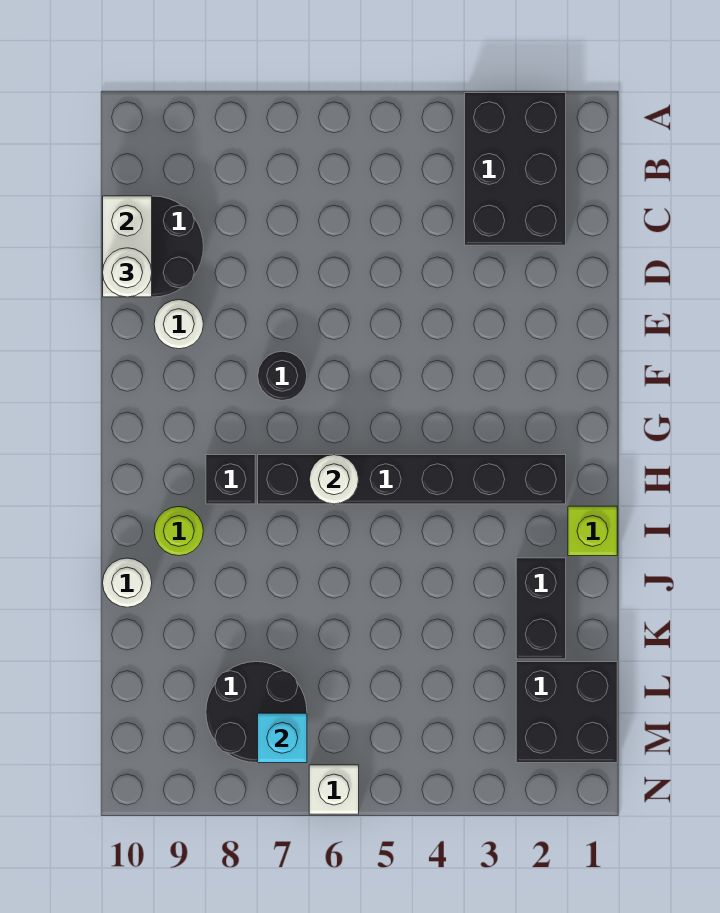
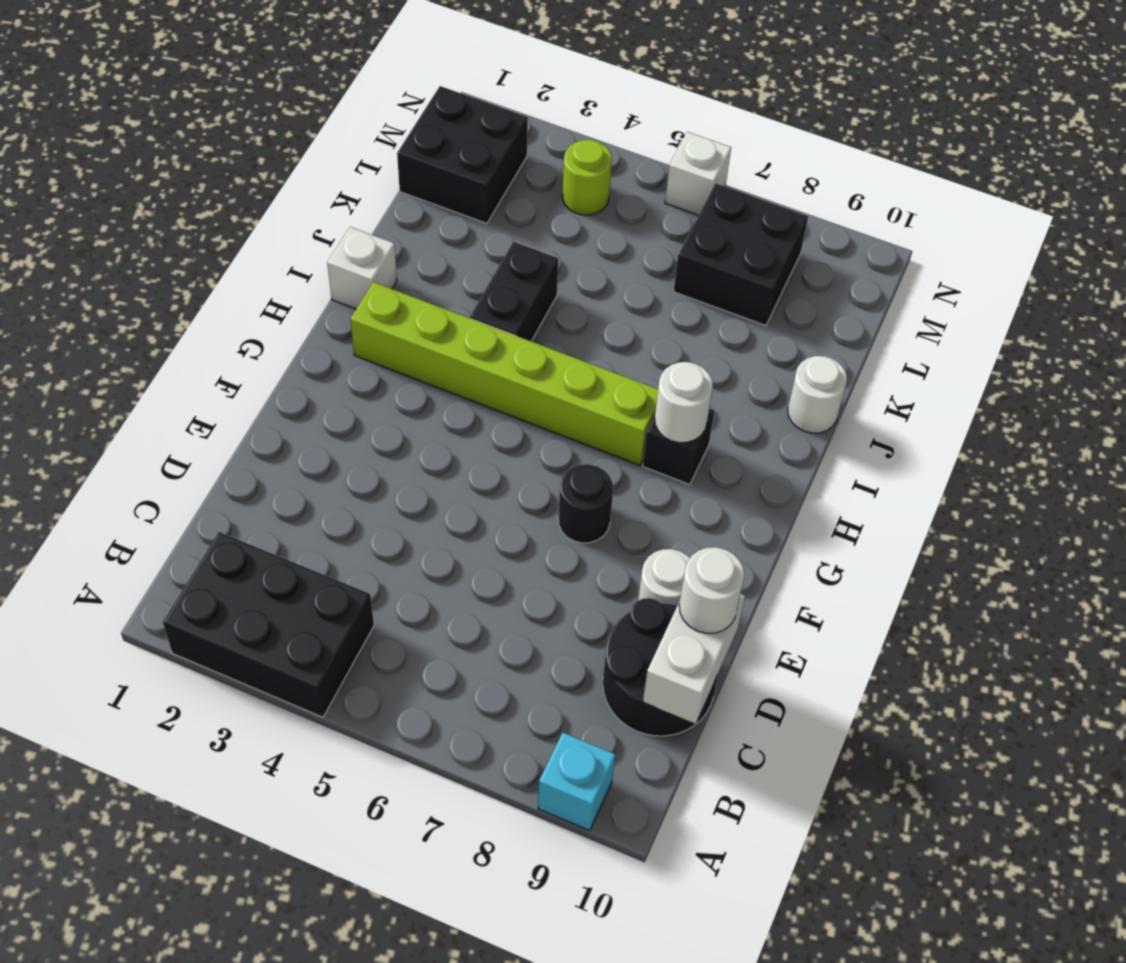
black 2x3 brick [465,93,566,245] -> black 2x3 brick turned to [163,532,374,717]
black 1x6 brick [258,455,566,504] -> lime 1x6 brick [350,282,658,465]
white 1x1 round brick [309,455,359,504] -> white 1x1 round brick moved to [655,362,713,443]
lime 1x1 brick [568,506,617,556] -> white 1x1 brick [327,227,397,309]
lime 1x1 round brick [154,507,203,556] -> lime 1x1 round brick moved to [562,140,612,215]
black 1x2 brick [516,558,566,659] -> black 1x2 brick moved to [470,242,558,341]
black 2x2 round brick [206,662,307,763] -> black 2x2 brick [674,183,808,326]
cyan 1x1 brick [258,713,307,763] -> cyan 1x1 brick moved to [538,733,615,831]

